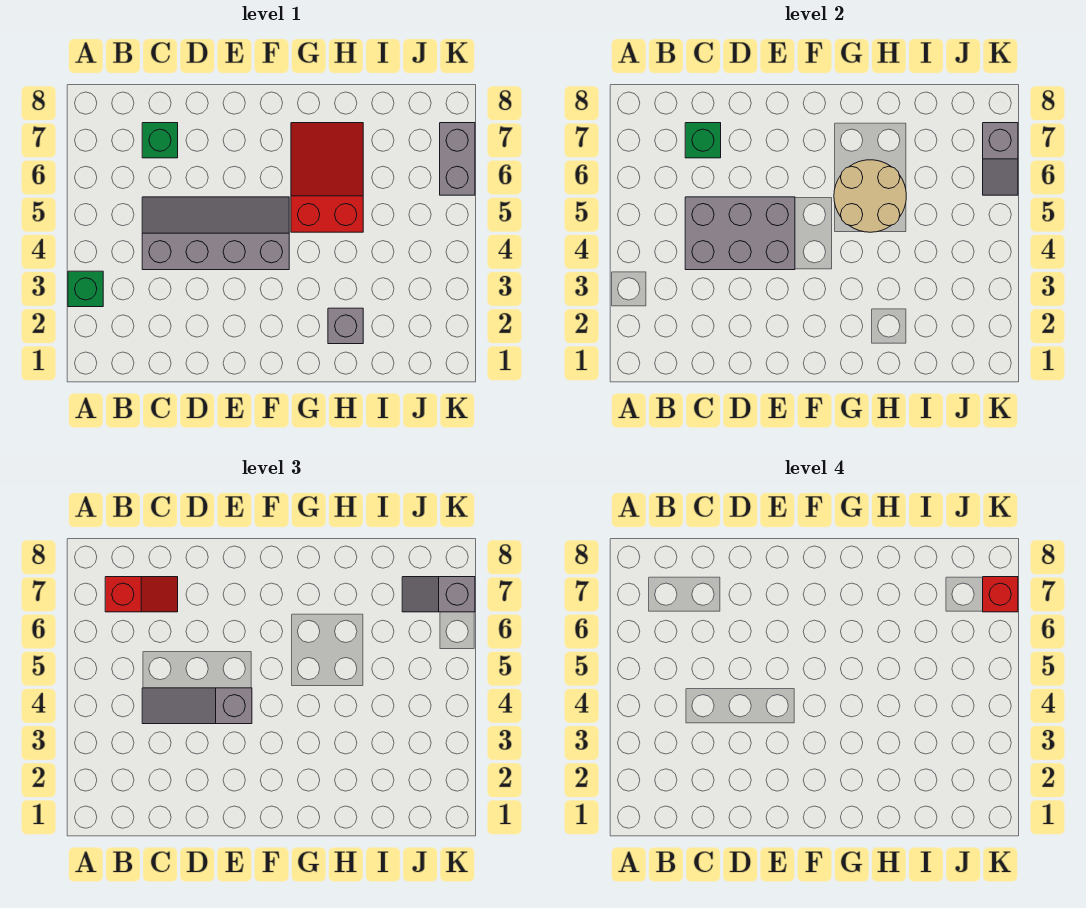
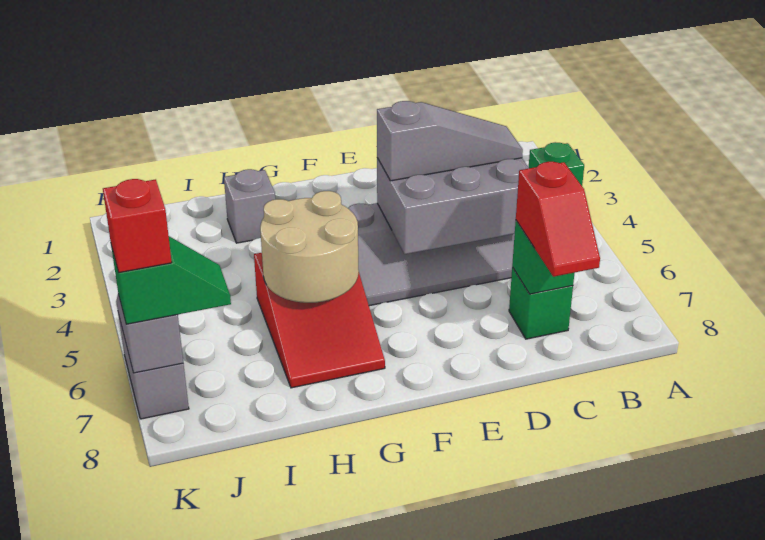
red 1x2 slope [105,577,178,612] -> red 1x2 slope turned to [516,162,600,277]
grey 1x2 slope [402,577,475,612] -> green 1x2 slope [111,236,231,324]

